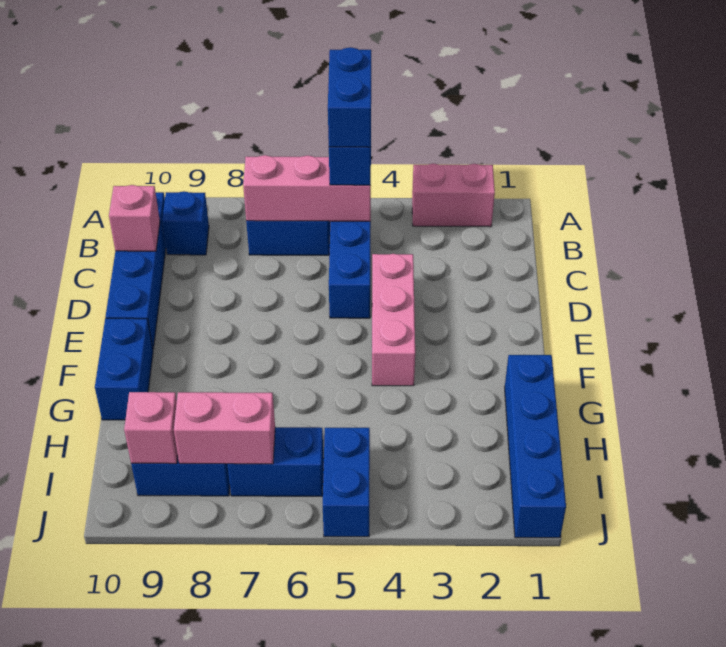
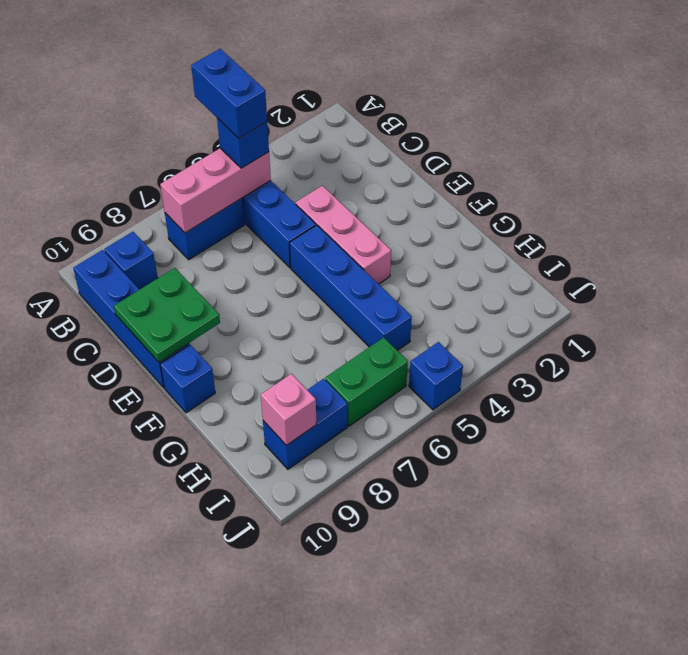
pink 1x2 brick [412,163,495,227] -> none
pink 1x1 brick [109,185,160,251] -> none
none -> green 2x2 plate [114,268,220,362]
blue 1x2 brick [95,318,153,420] -> blue 1x1 brick [160,345,215,413]
blue 1x4 brick [505,355,566,538] -> blue 1x4 brick moved to [290,225,412,351]
blue 1x2 brick [323,428,370,537] -> blue 1x1 brick [409,342,463,410]
blue 1x2 brick [227,427,324,496] -> green 1x2 brick [325,337,408,426]
pink 1x2 brick [174,392,275,464] -> none

